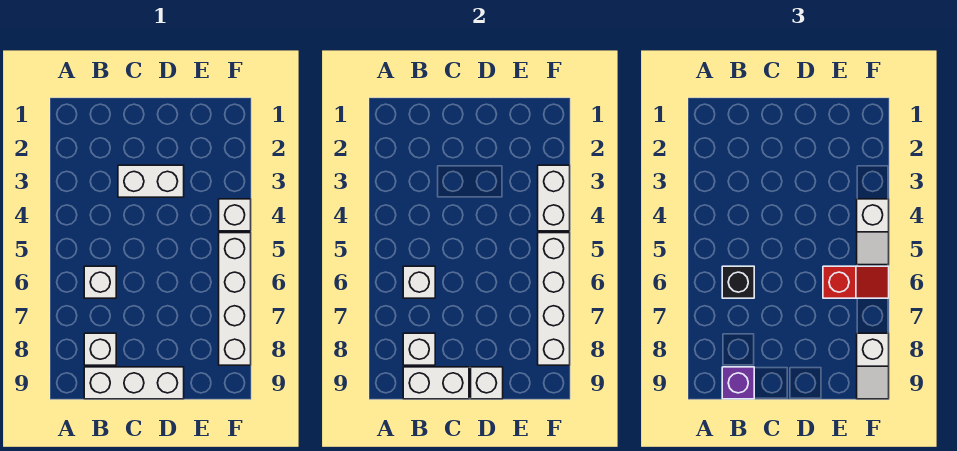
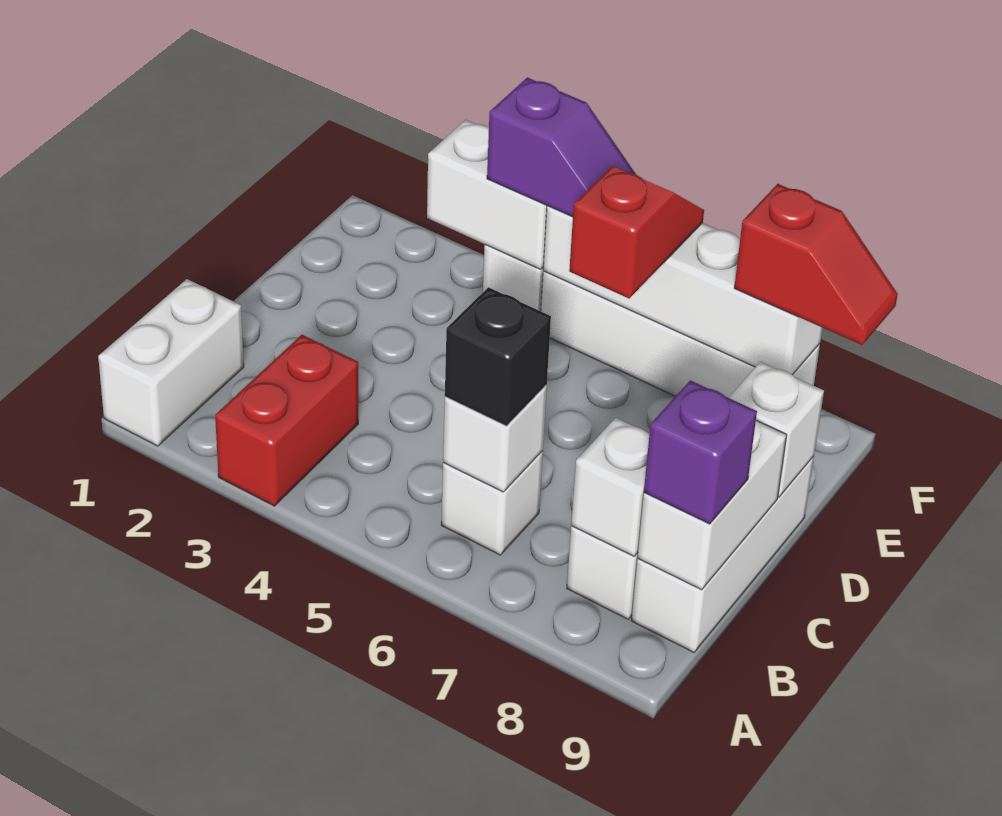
none -> red 1x2 brick [215,335,358,506]
white 1x2 brick [118,165,184,197] -> white 1x2 brick moved to [98,279,244,446]
white 1x2 slope [857,199,889,265] -> purple 1x2 slope [487,78,636,217]
white 1x2 slope [857,333,889,399] -> red 1x2 slope [734,184,898,345]

